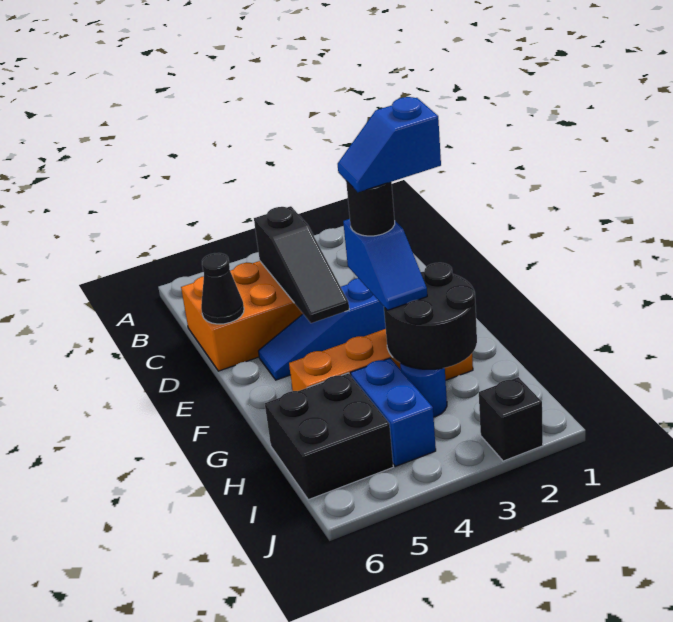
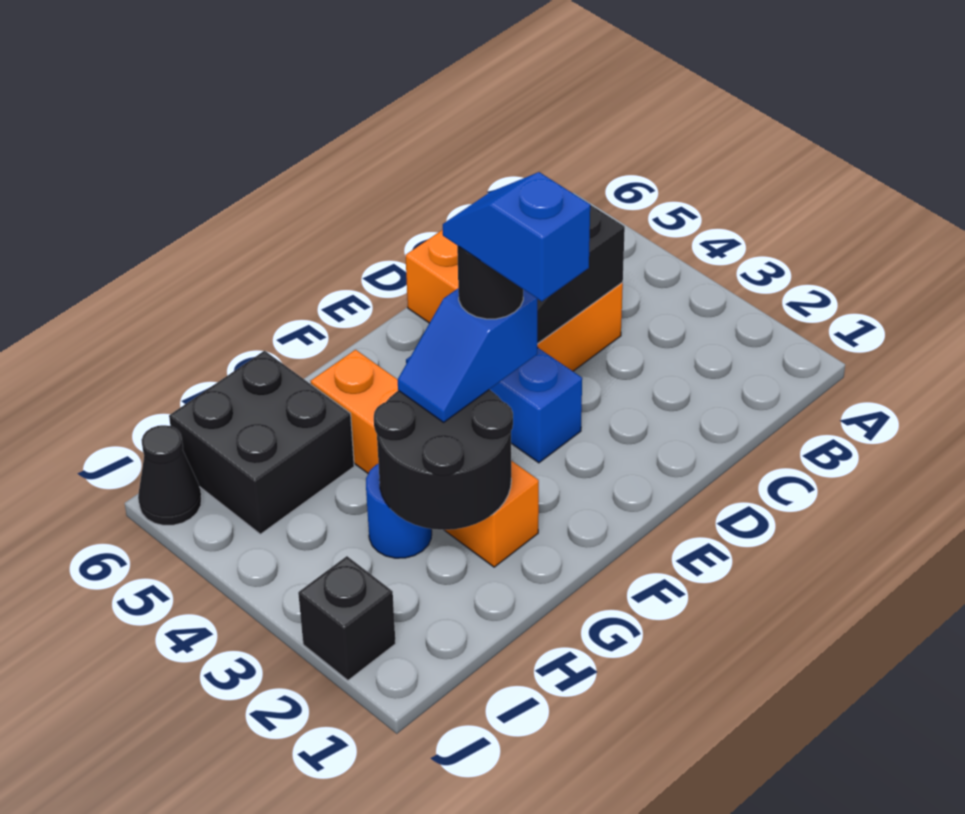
black 1x1 cone [201,253,244,324] -> black 1x1 cone moved to [138,425,202,525]
blue 1x2 brick [351,358,436,466] -> none

